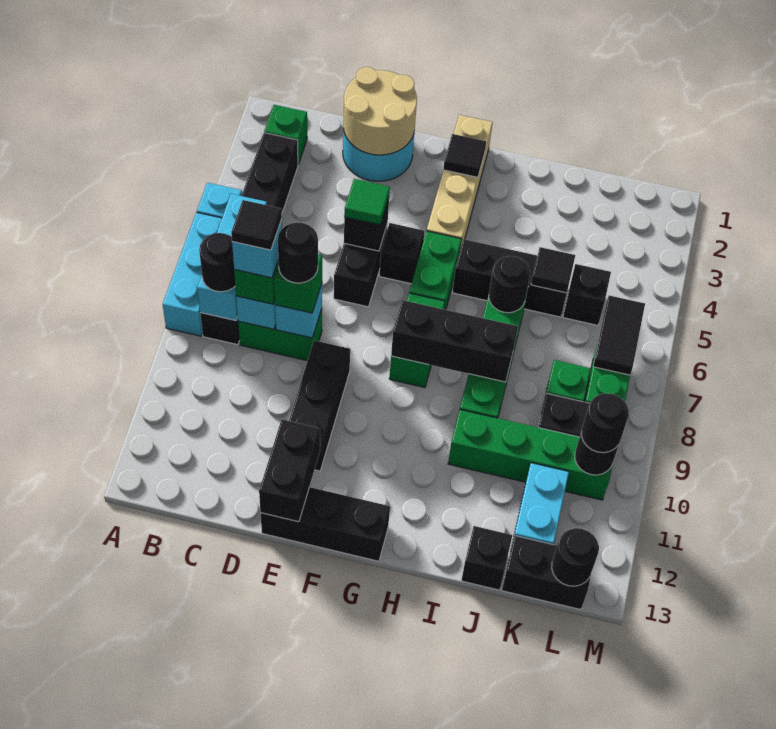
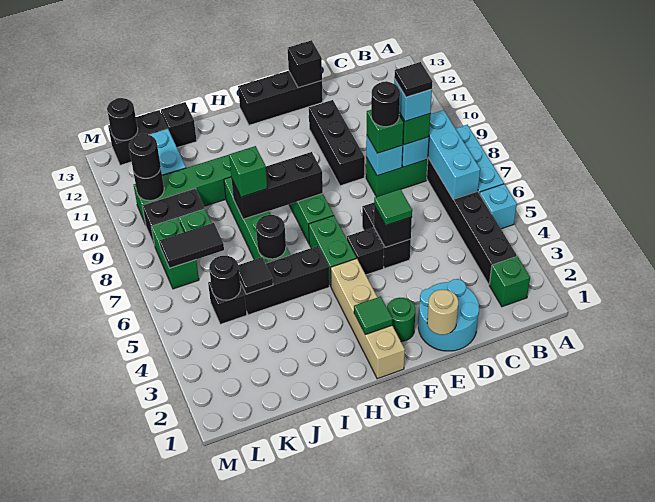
black 1x1 round brick [199,233,235,292] -> black 1x1 round brick moved to [209,256,241,300]
tan 2x2 round brick [343,67,417,155] -> tan 1x1 round brick [427,290,458,335]
black 1x2 brick [259,419,320,522] -> black 1x1 brick [288,40,322,88]
none -> green 1x1 round brick [387,298,416,342]
black 1x1 tile [443,134,486,177] -> green 1x1 tile [354,296,393,335]
none -> green 1x1 brick [229,146,267,197]
black 1x2 tile [593,295,645,375] -> black 1x2 tile turned to [159,223,224,268]

